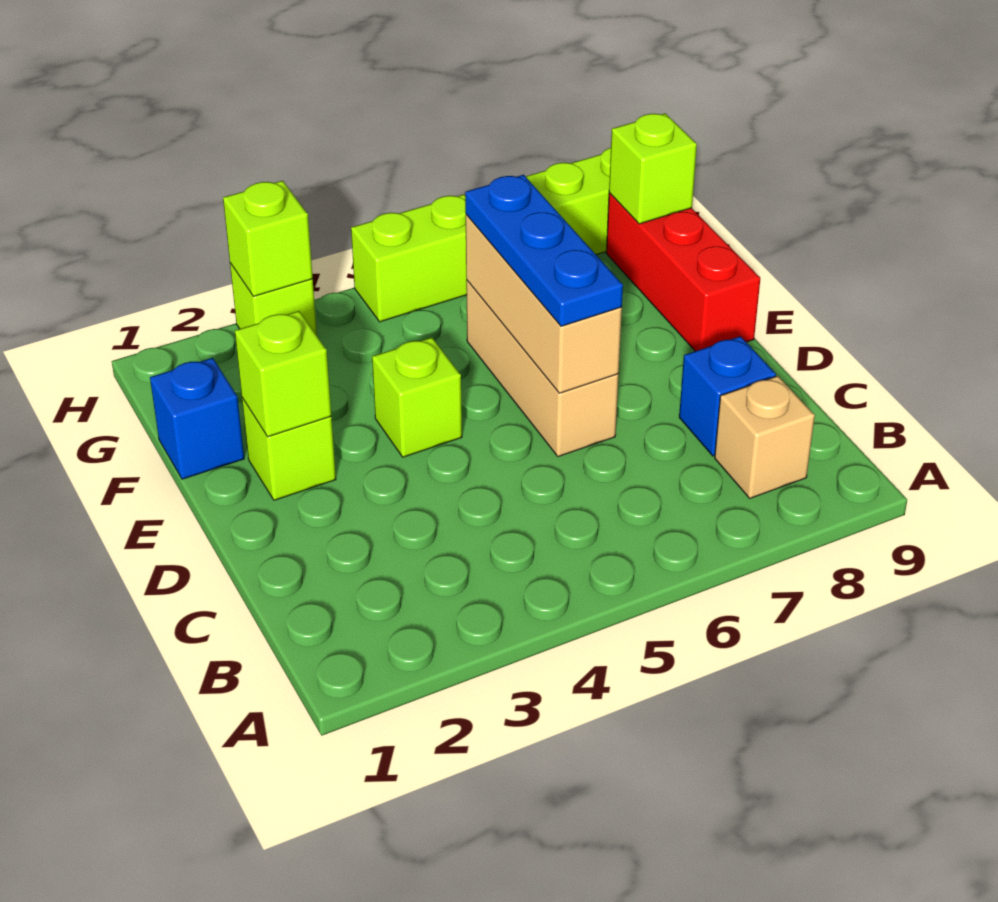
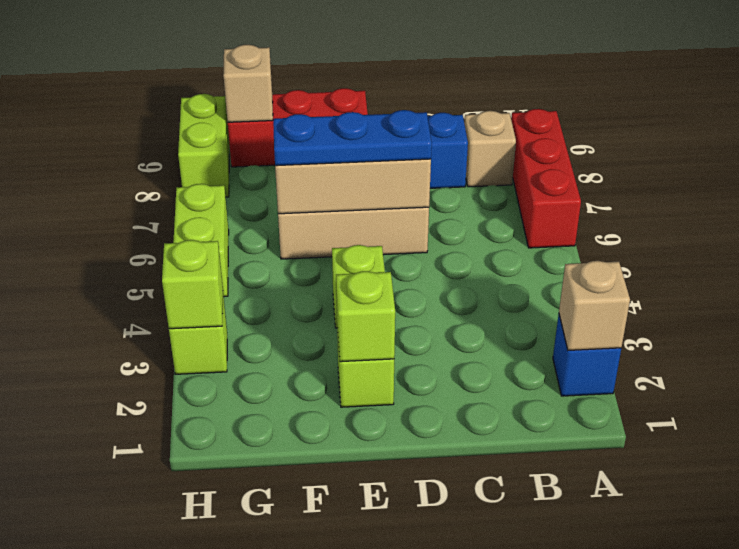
none -> tan 1x1 brick [559,261,630,350]
none -> red 1x3 brick [511,109,581,248]
blue 1x1 brick [150,358,244,479] -> blue 1x1 brick moved to [553,315,621,396]
lime 1x1 brick [609,113,697,224] -> tan 1x1 brick [223,45,273,122]

